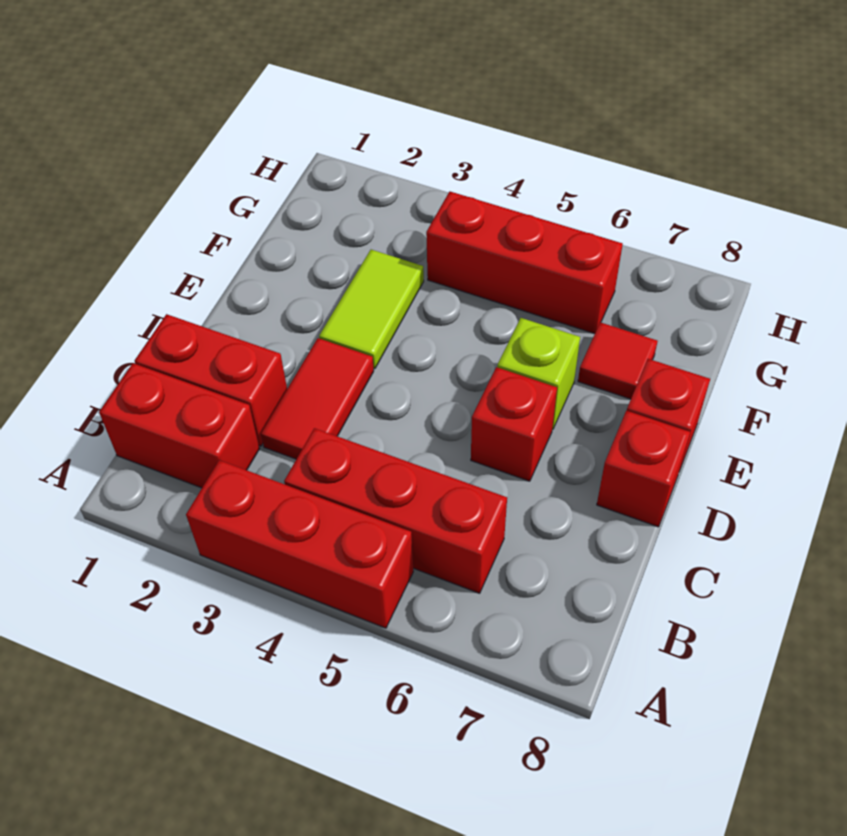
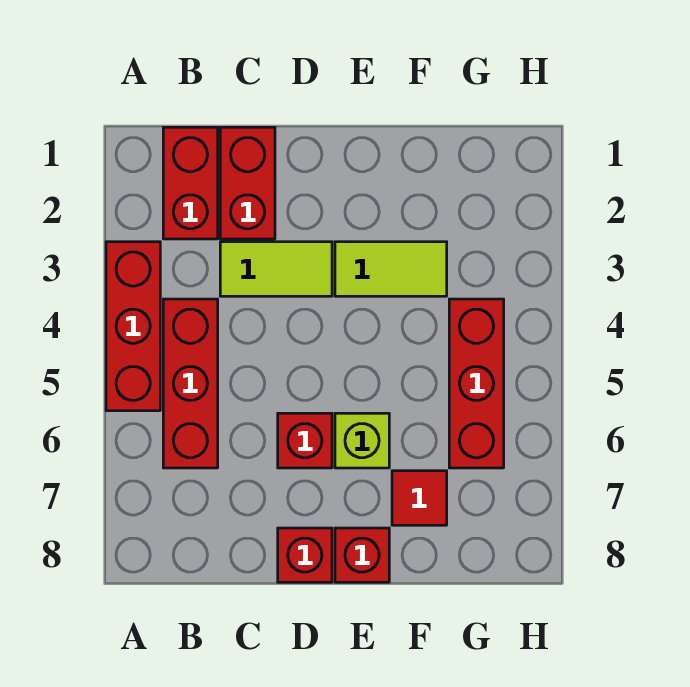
red 1x2 tile [261,338,374,459] -> lime 1x2 tile [220,242,332,296]

